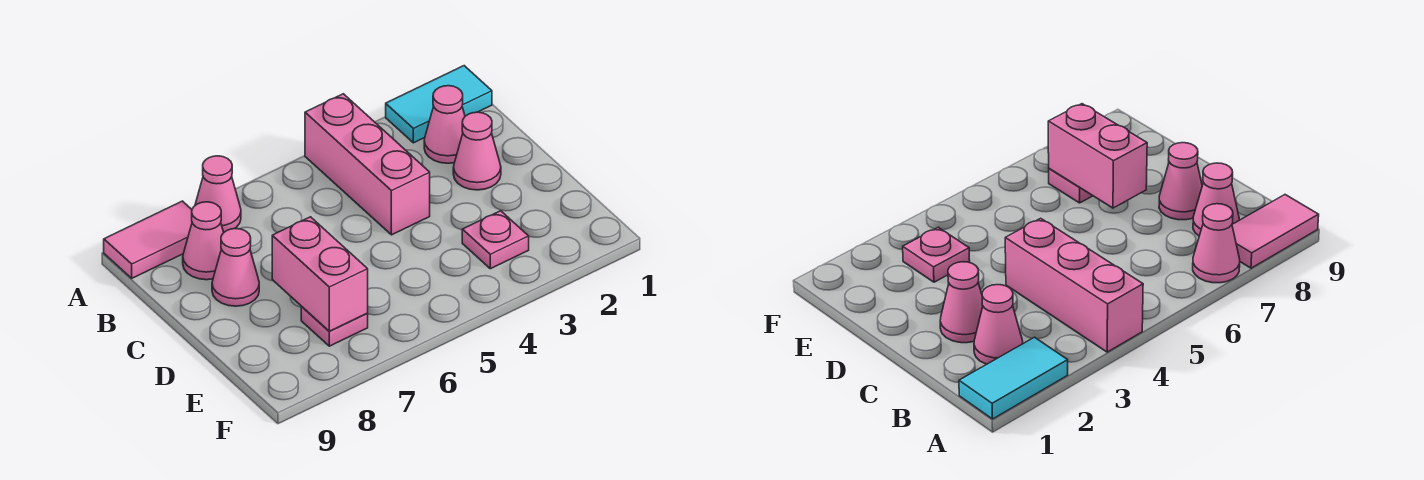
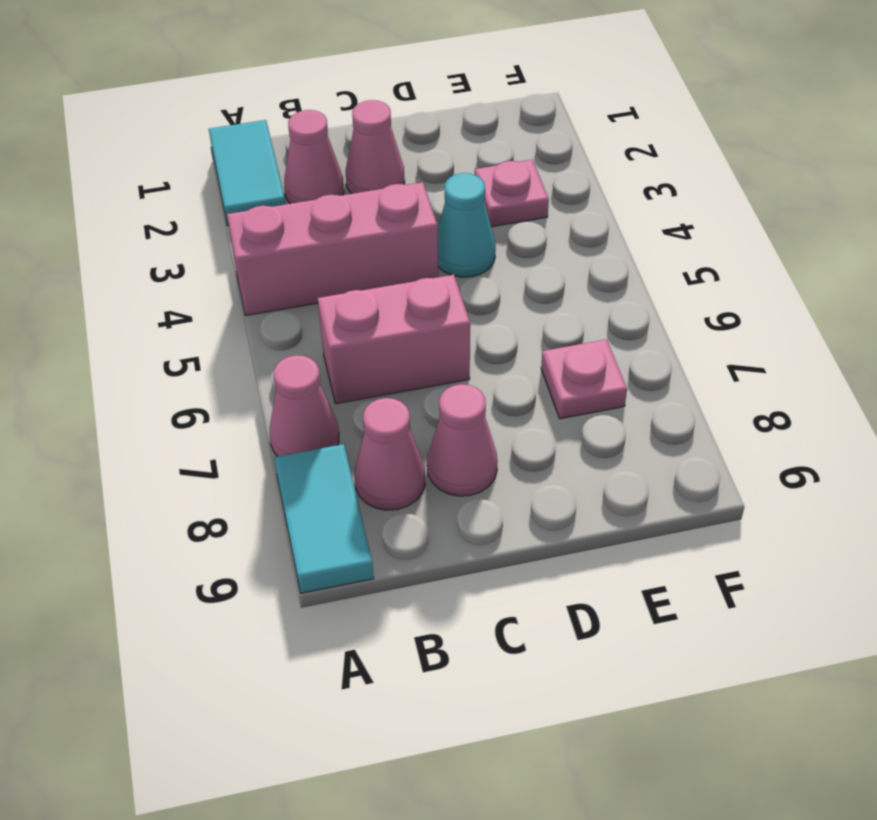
pink 1x2 tile [104,201,192,278] -> cyan 1x2 tile [274,444,374,593]
none -> cyan 1x1 cone [438,173,496,277]
pink 1x2 brick [272,217,368,331] -> pink 1x2 brick moved to [318,275,470,404]

